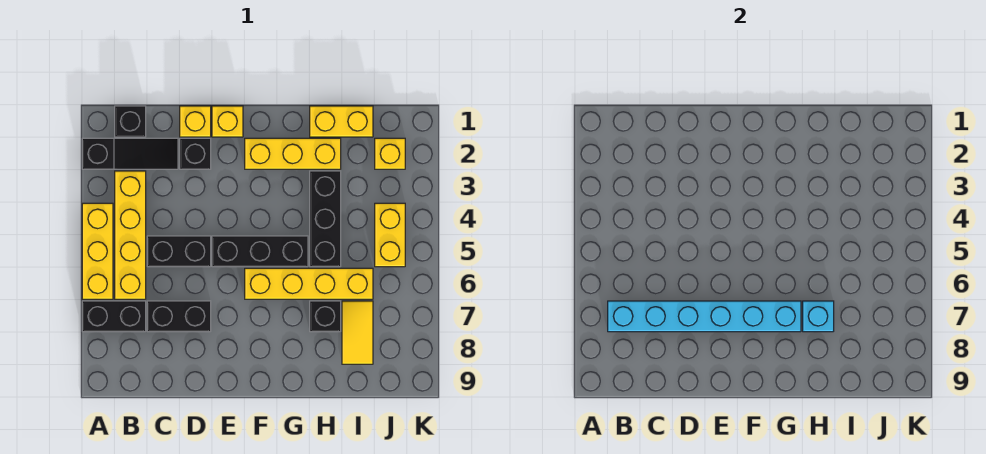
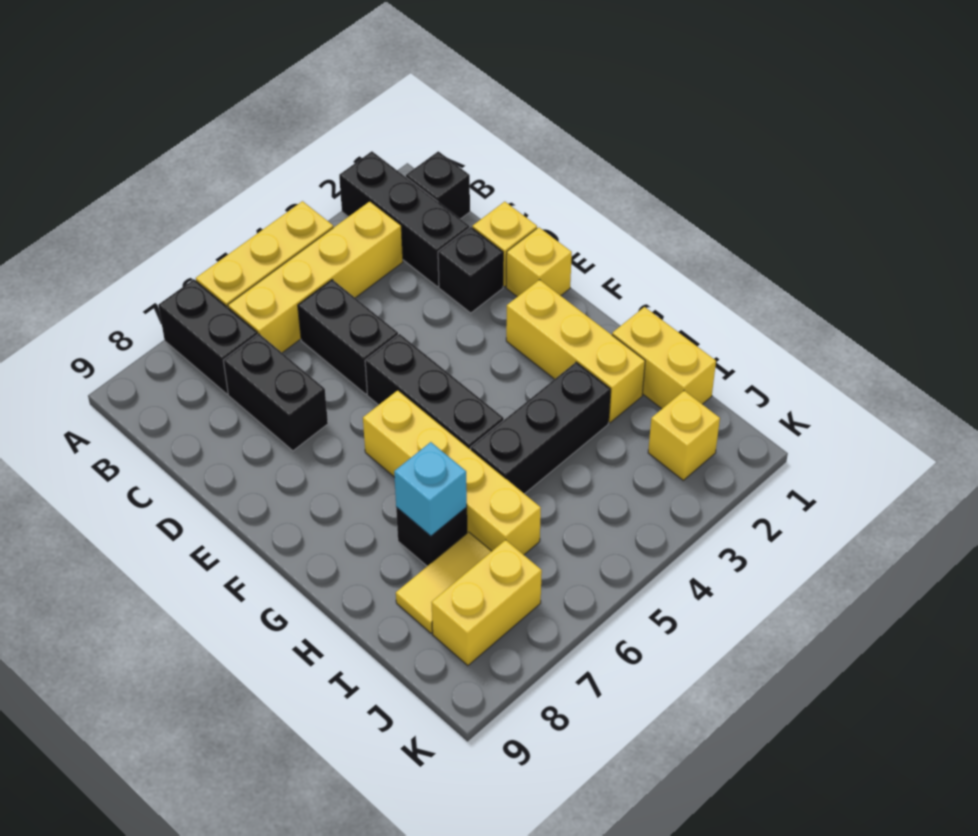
black 1x3 slope [82,138,178,169] -> black 1x3 brick [339,151,469,287]
cyan 1x6 brick [608,301,801,332] -> none
yellow 1x2 brick [375,203,405,267] -> yellow 1x2 brick moved to [431,540,542,666]

